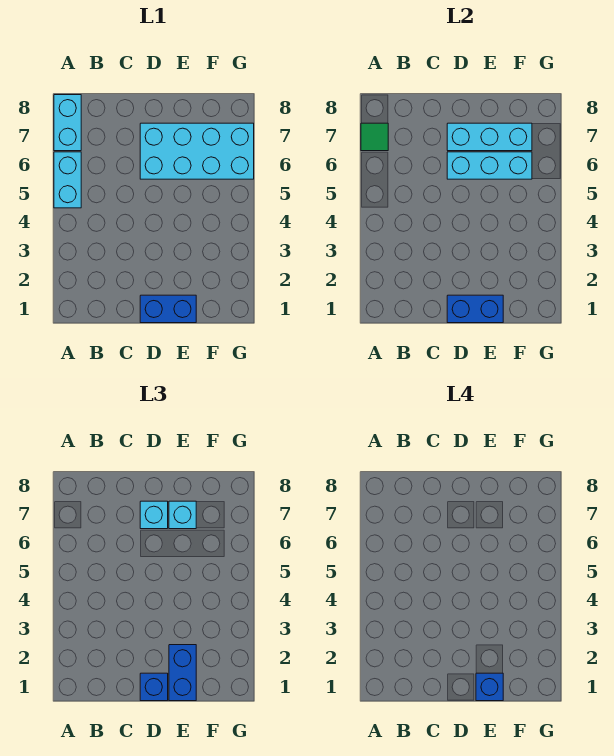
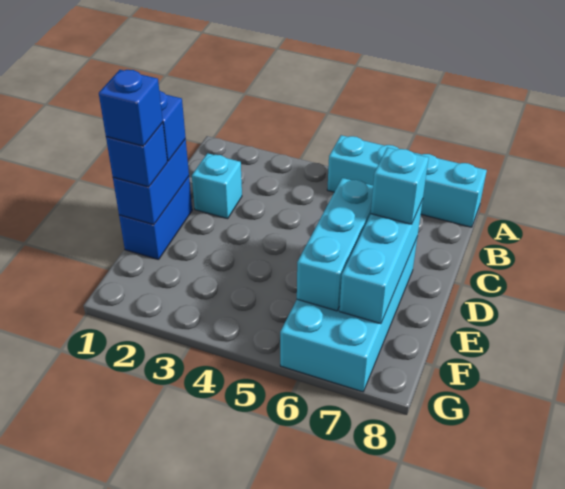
green 1x1 tile [361,123,388,151] -> none
blue 1x2 brick [169,645,196,701] -> blue 1x1 brick [106,123,167,187]
cyan 1x1 brick [169,501,196,529] -> cyan 1x1 brick moved to [192,153,242,219]

